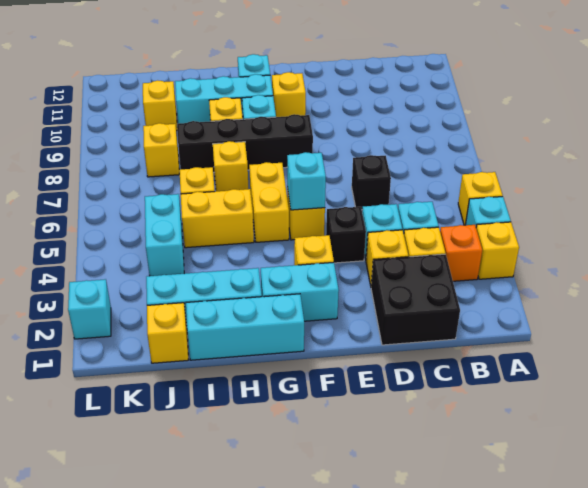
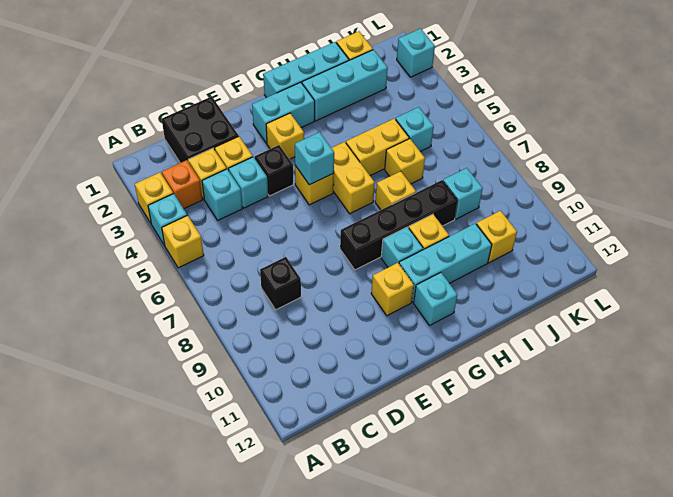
black 1x1 brick [352,155,391,210] -> black 1x1 brick moved to [260,257,301,310]
cyan 1x2 brick [145,194,184,276] -> cyan 1x1 brick [396,107,434,152]
yellow 1x1 brick [143,123,179,177] -> cyan 1x1 brick [443,168,483,219]

